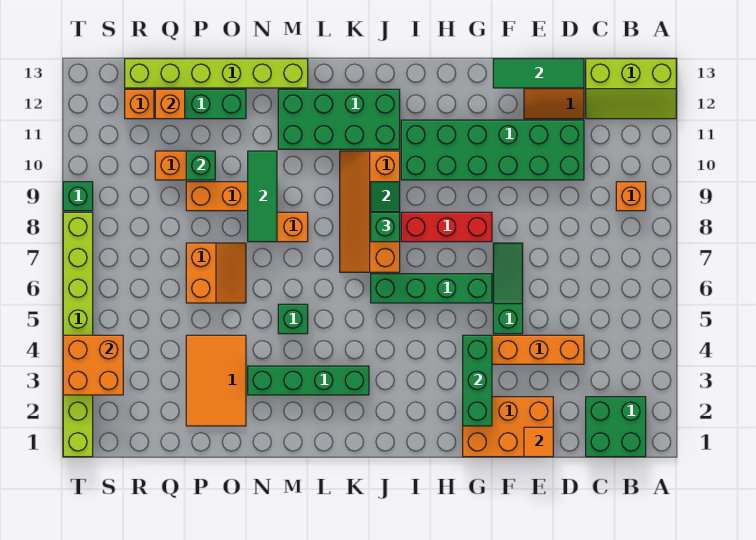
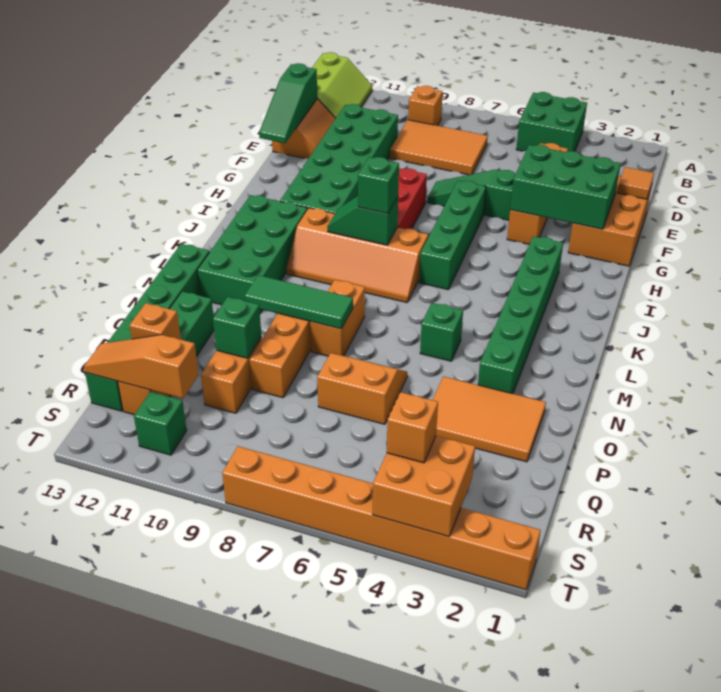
green 2x2 brick [586,397,646,457] -> green 2x2 brick moved to [516,92,587,151]
none -> orange 2x3 tile [390,120,488,175]
green 1x3 tile [493,59,584,88] -> green 1x3 slope [259,63,317,143]
green 1x3 brick [463,335,492,426] -> green 2x3 brick [510,145,621,229]
green 1x4 brick [248,366,369,395] -> green 1x6 brick [478,236,563,394]
lime 1x6 brick [125,59,308,88] -> green 1x6 brick [85,244,210,411]
none -> orange 1x3 slope [84,335,198,399]
none -> orange 1x1 brick [387,392,438,463]
lime 1x8 brick [63,212,93,457] -> orange 1x8 brick [222,446,541,590]
green 1x1 brick [63,182,93,211] -> green 1x1 brick moved to [134,392,187,455]

